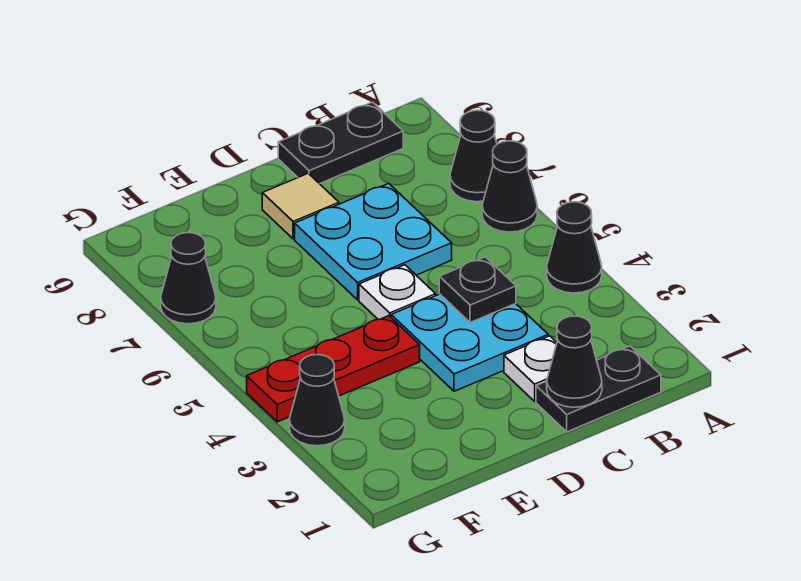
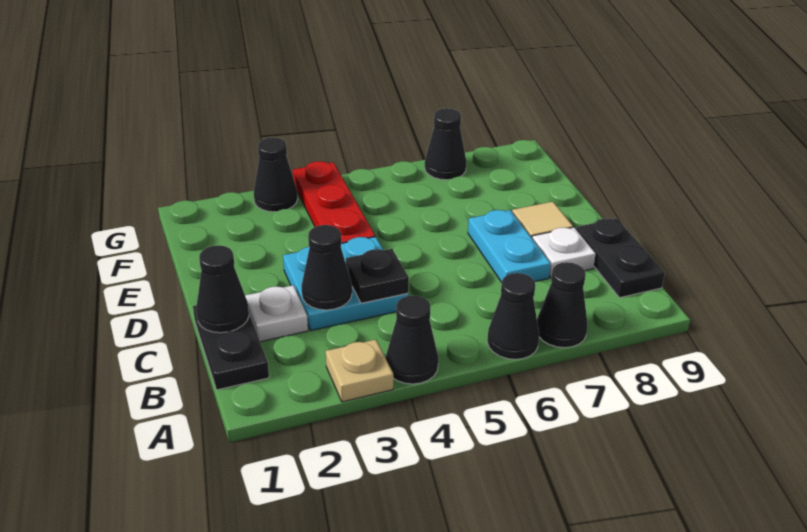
none -> tan 1x1 plate [326,340,393,402]
none -> black 1x1 cone [301,225,352,310]
cyan 2x2 plate [295,183,452,300] -> cyan 1x2 plate [468,210,551,282]
white 1x1 plate [359,265,436,320] -> white 1x1 plate moved to [532,227,596,277]

